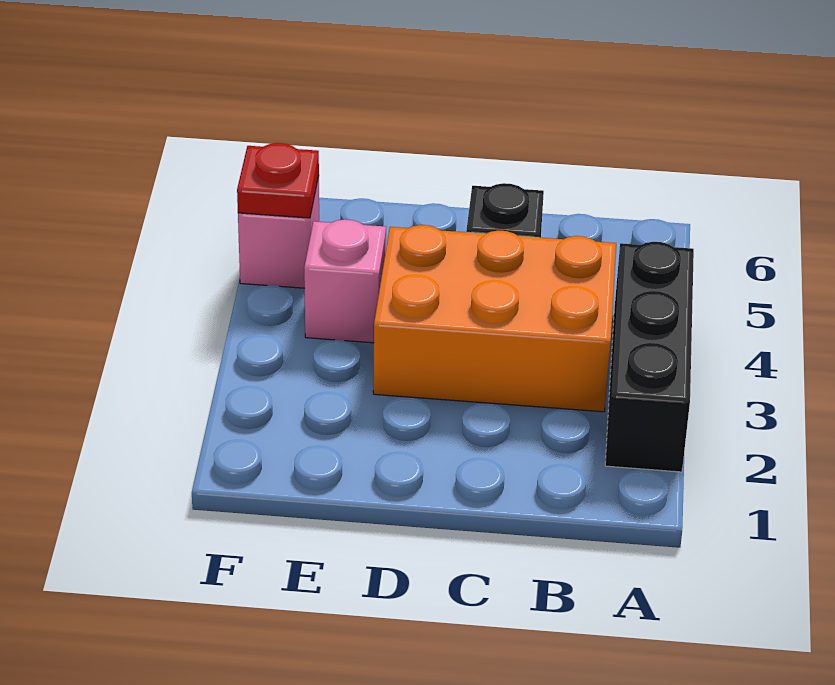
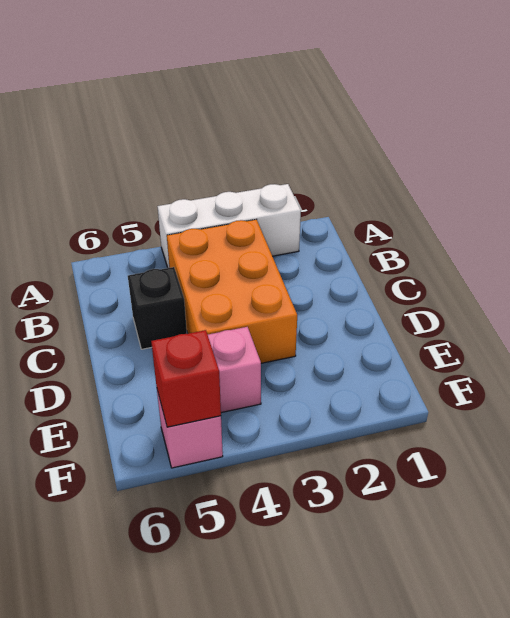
black 1x3 brick [605,242,694,472] -> white 1x3 brick [157,184,301,268]
red 1x1 plate [237,143,319,218] -> red 1x1 brick [151,330,221,427]

